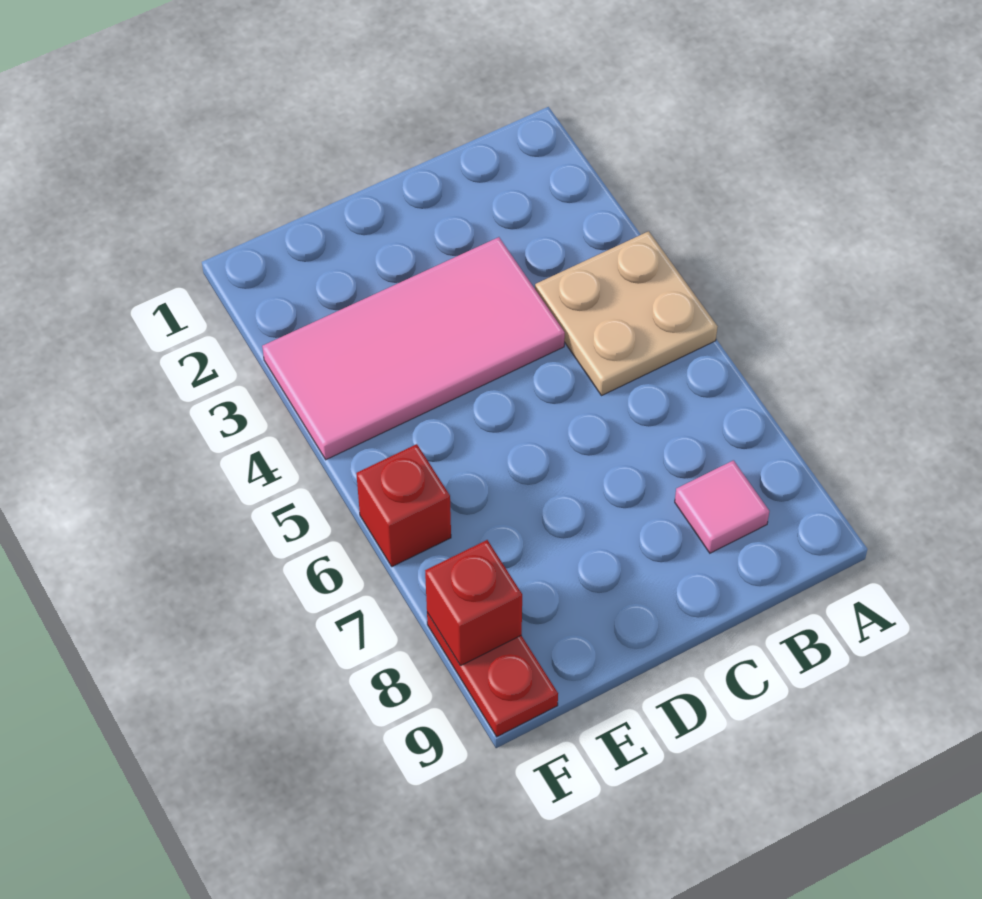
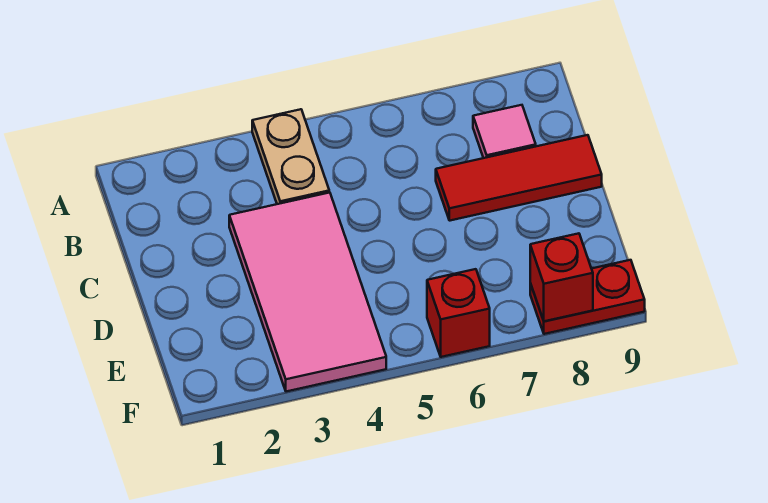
tan 2x2 plate [535,231,718,395] -> tan 1x2 plate [252,109,329,204]
none -> red 1x3 tile [436,135,602,221]

